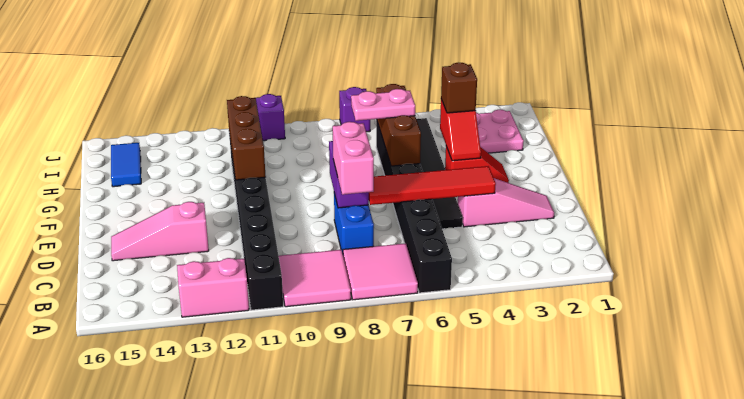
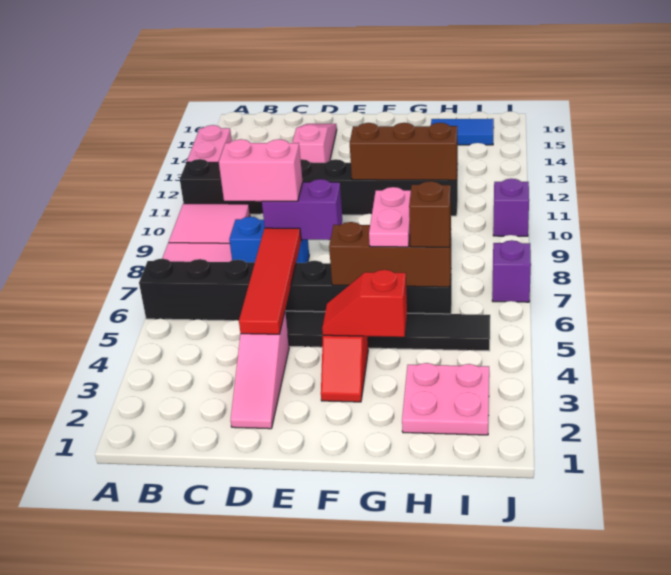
brown 1x1 brick [441,63,477,113] -> brown 1x1 brick moved to [409,181,451,247]

